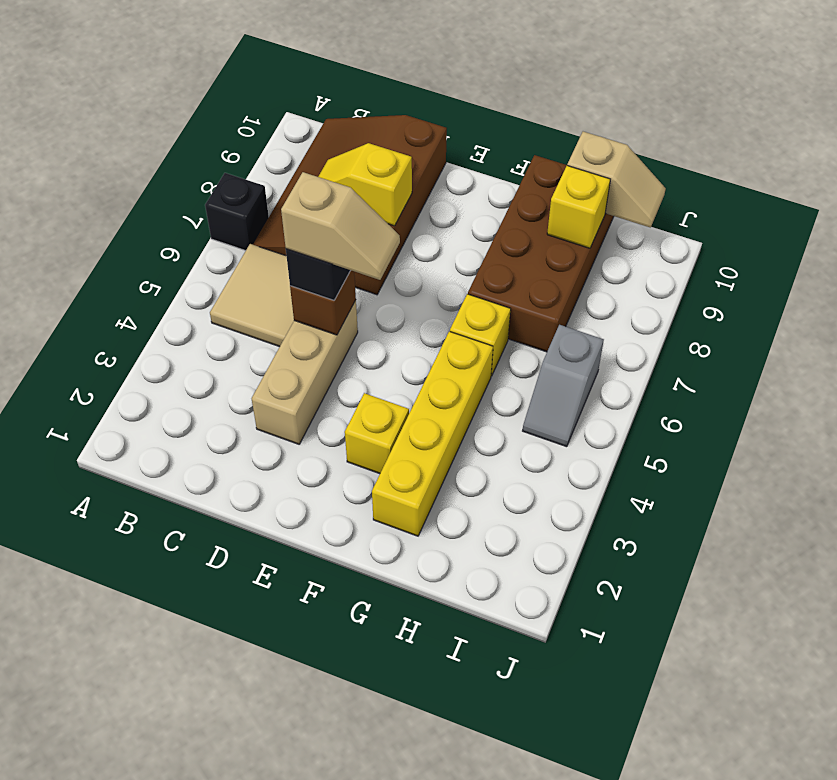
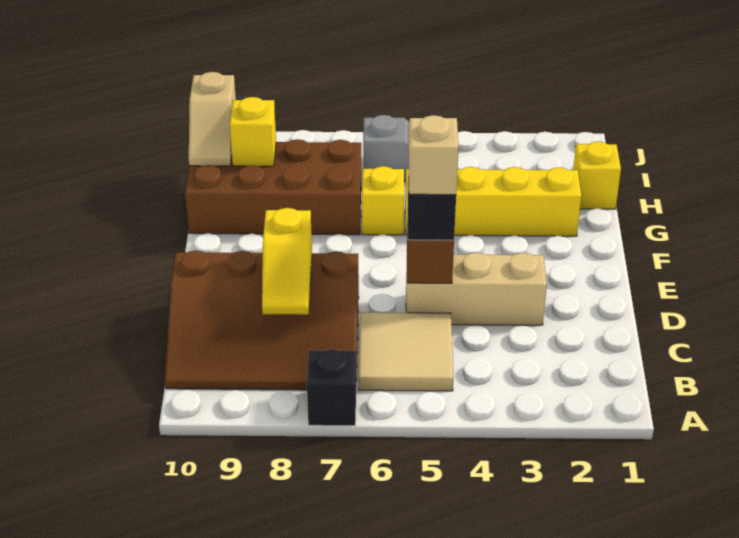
yellow 1x1 brick [345,393,409,474] -> yellow 1x1 brick moved to [573,141,621,209]
tan 1x2 slope [567,132,666,228] -> tan 1x2 slope turned to [189,72,236,166]

